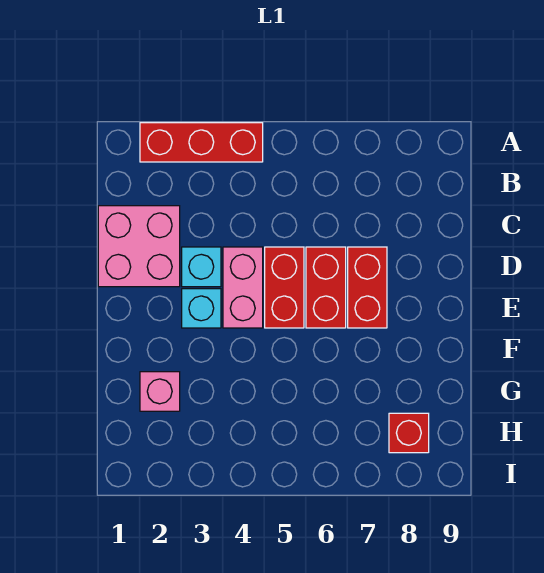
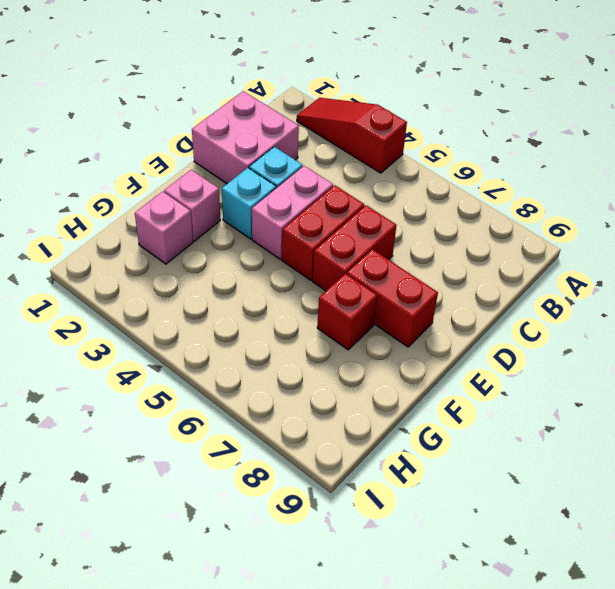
red 1x3 brick [140,123,263,162] -> red 1x3 slope [297,98,407,173]
red 1x2 brick [348,247,387,328] -> red 1x2 brick turned to [347,249,438,347]
none -> pink 1x1 brick [164,170,220,241]
red 1x1 brick [389,413,429,453] -> red 1x1 brick moved to [317,274,377,350]

